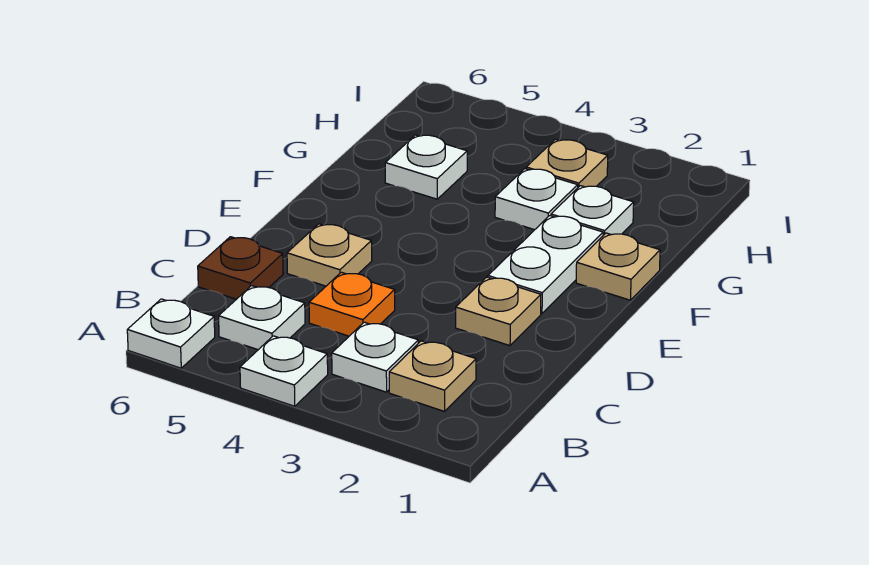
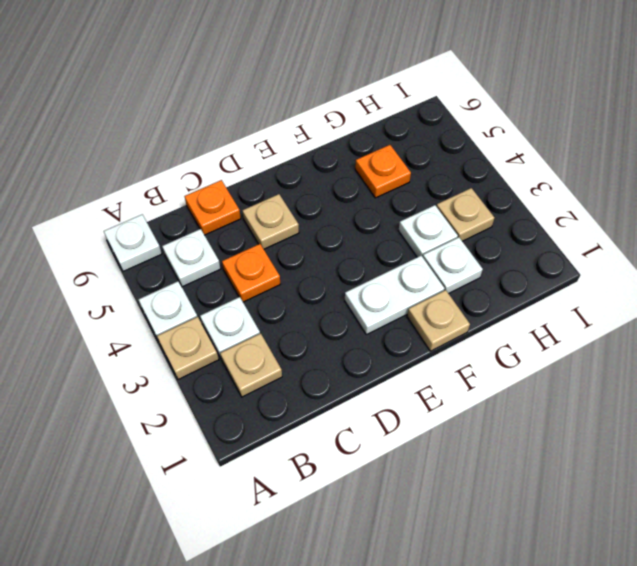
brown 1x1 plate [198,237,283,299] -> orange 1x1 plate [184,180,241,235]
tan 1x1 plate [456,277,541,346] -> tan 1x1 plate moved to [157,317,219,379]
white 1x1 plate [385,135,467,199] -> orange 1x1 plate [355,145,411,198]

